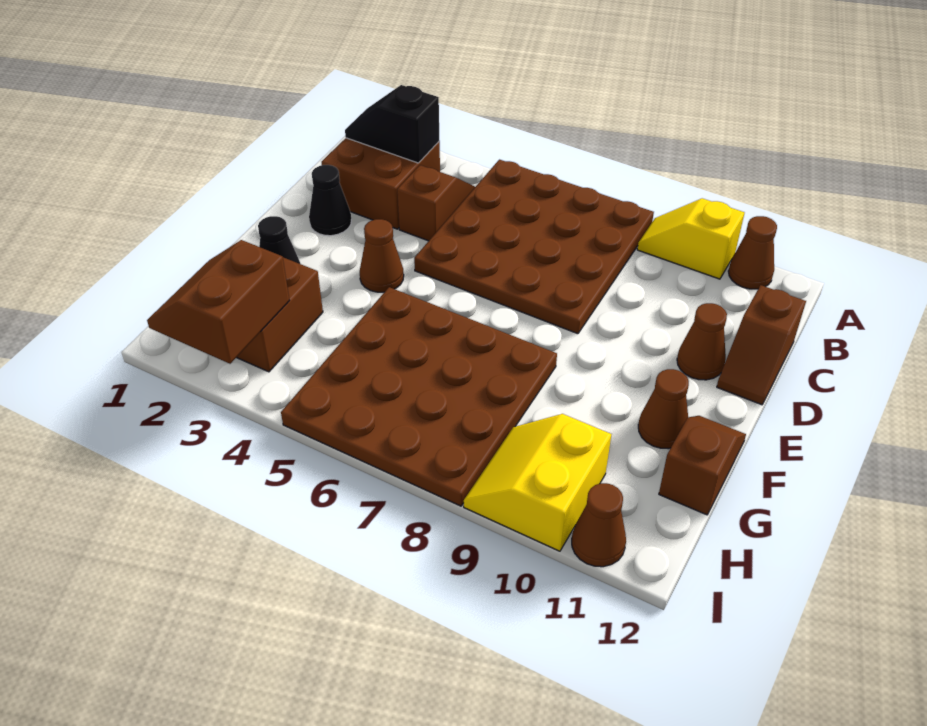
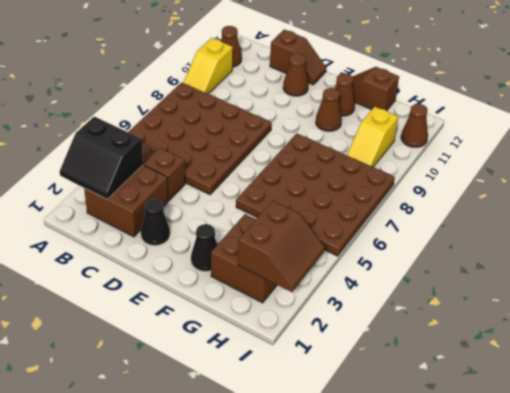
black 1x2 slope [345,85,439,163] -> black 2x2 slope [60,116,143,199]
brown 1x1 cone [360,219,404,292] -> brown 1x1 cone moved to [316,88,342,131]
brown 2x2 slope [147,240,289,364] -> brown 2x2 slope turned to [238,201,325,292]
yellow 2x2 slope [464,414,611,551] -> yellow 1x2 slope [347,107,398,167]

